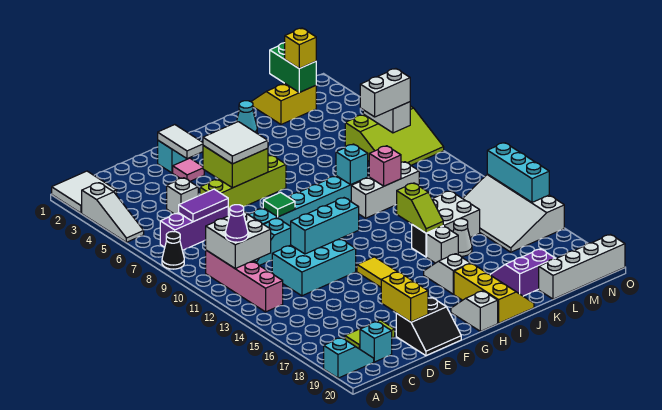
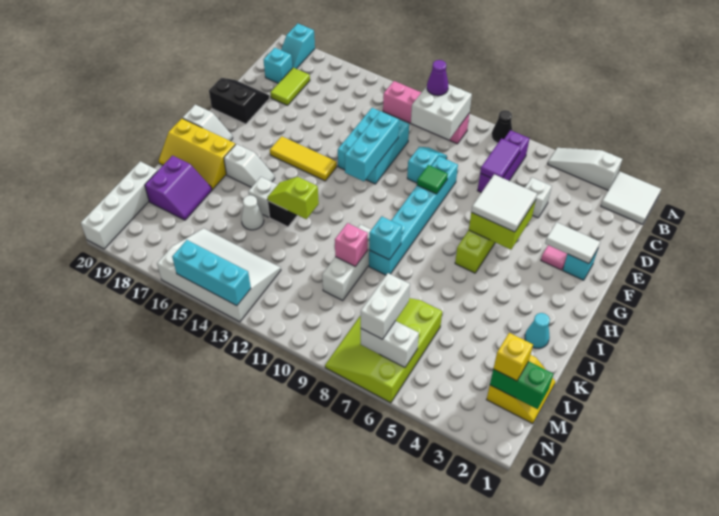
yellow 1x2 brick [381,272,428,322] -> none
black 2x2 slope [396,298,461,356] -> black 2x2 slope turned to [209,78,269,124]
white 2x2 brick [432,191,480,238] -> none
lime 3x3 slope [345,106,444,165] -> lime 3x4 slope [325,298,442,403]

